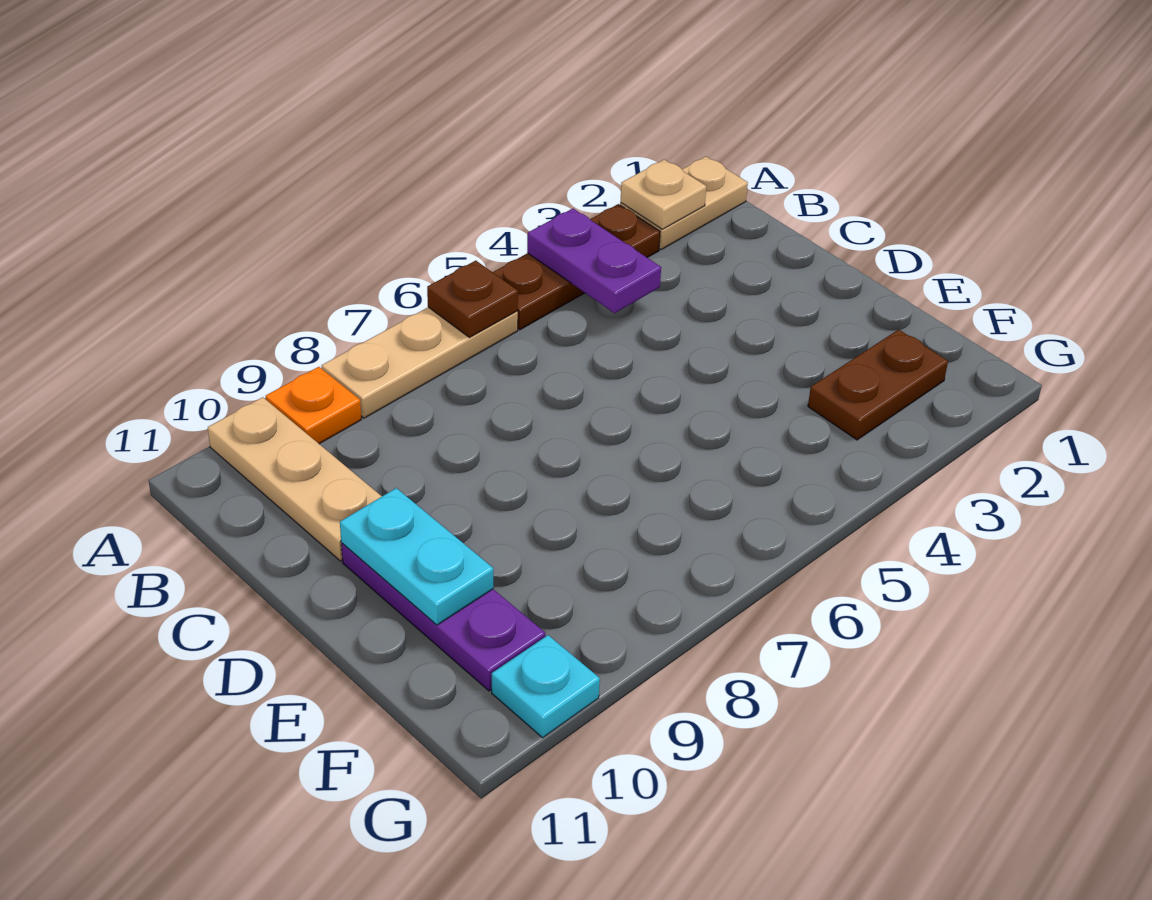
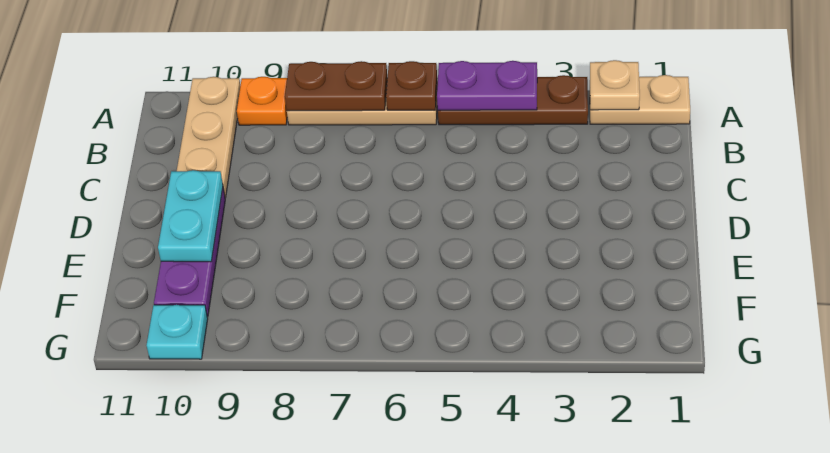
purple 1x2 plate [527,209,661,313] -> purple 1x2 plate turned to [437,61,537,110]
brown 1x2 plate [808,330,948,440] -> brown 1x2 plate moved to [285,61,387,111]

